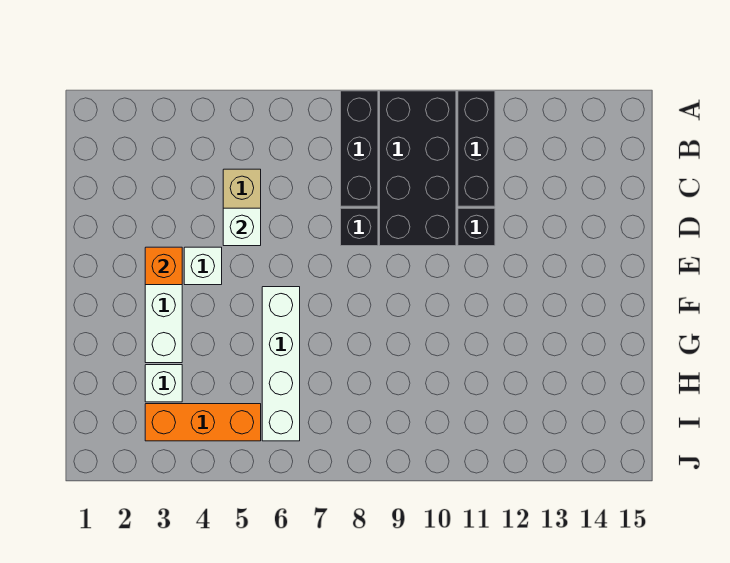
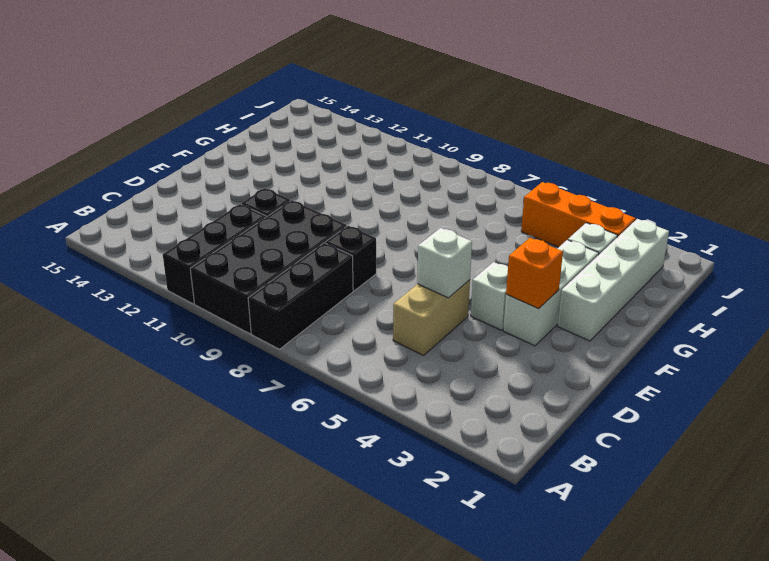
white 1x4 brick [262,287,300,441] -> white 1x4 brick moved to [558,219,669,341]

